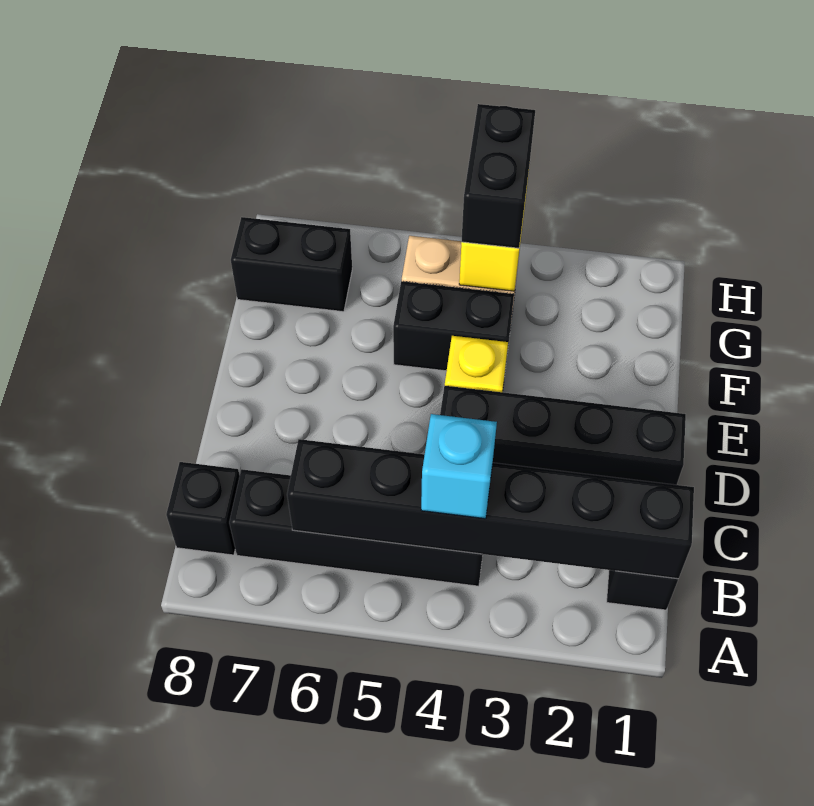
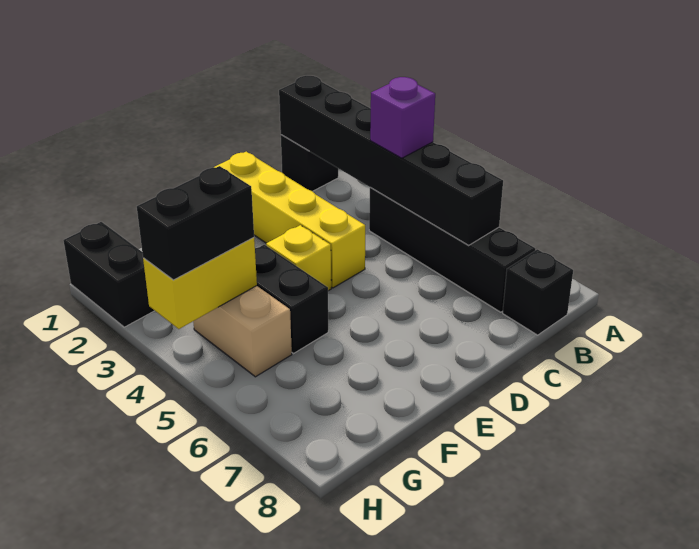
cyan 1x1 brick [421,414,497,519] -> purple 1x1 brick [370,77,435,158]
black 1x4 brick [440,386,686,485] -> yellow 1x4 brick [214,152,365,288]
black 1x2 brick [231,217,352,312] -> black 1x2 brick moved to [63,222,155,327]

